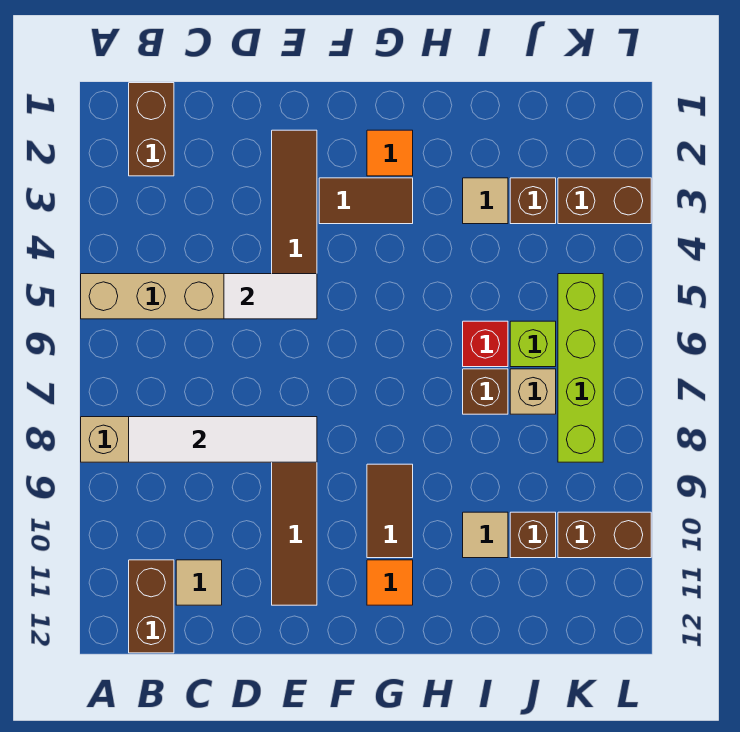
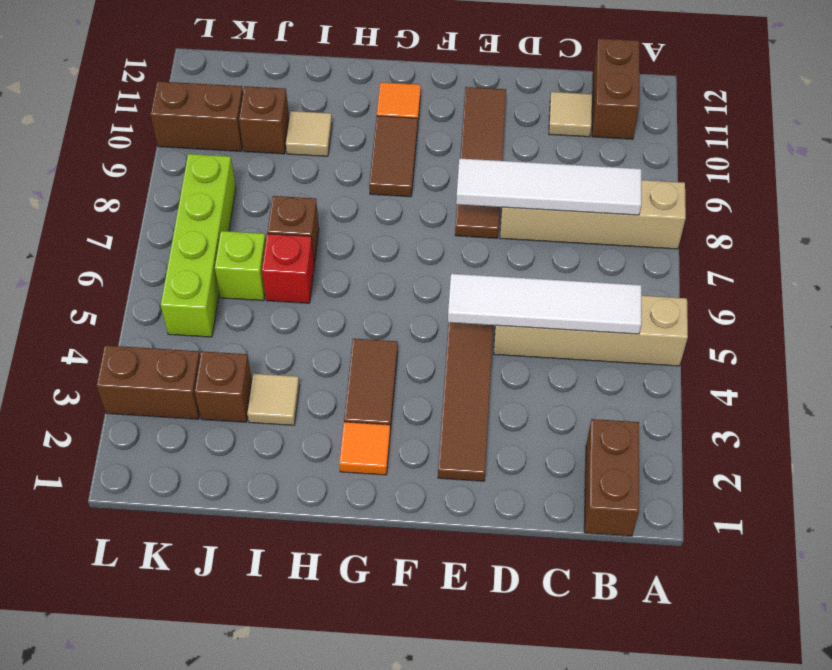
white 1x2 tile [224,274,317,319] -> white 1x4 tile [448,274,641,334]
brown 1x2 tile [319,178,413,224] -> brown 1x2 tile turned to [344,339,398,431]
tan 1x1 brick [510,369,556,414] -> none

